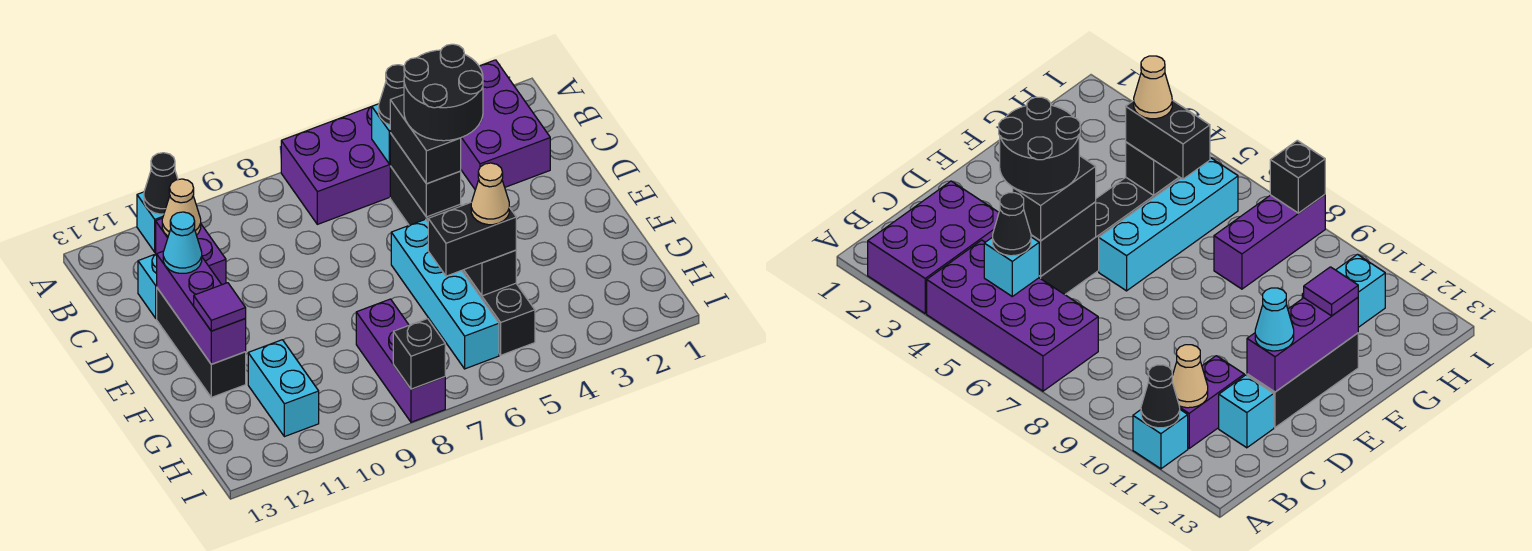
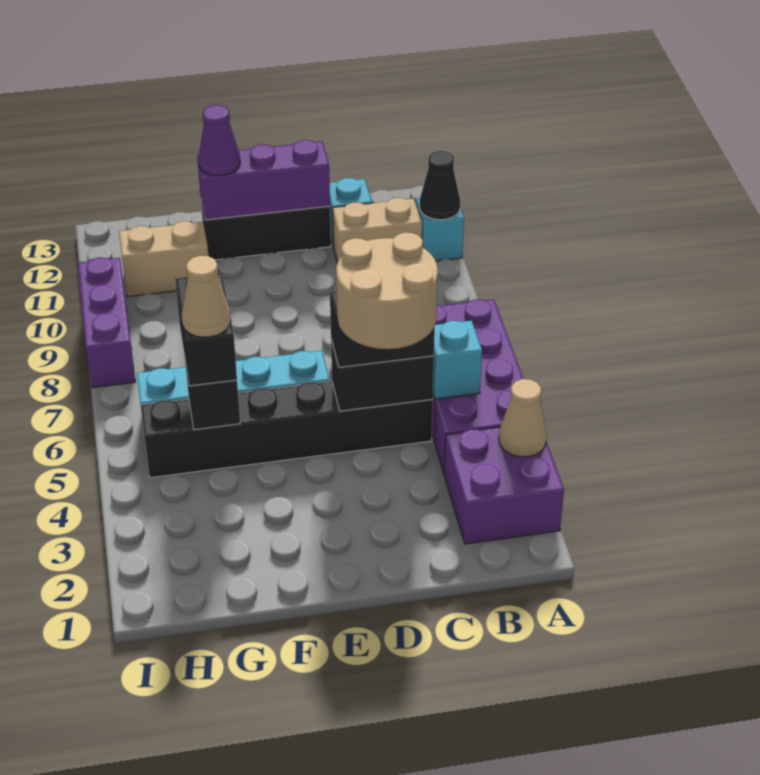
purple 2x3 brick [461,60,550,190] -> purple 2x2 brick [444,427,564,544]
black 1x1 cone [379,65,405,125] -> none
purple 1x2 brick [156,219,226,285] -> tan 1x2 brick [332,198,422,263]
tan 1x1 cone [162,179,201,236] -> tan 1x1 cone moved to [499,379,547,457]
black 2x2 round brick [404,44,483,141] -> tan 2x2 round brick [336,233,438,349]
cyan 1x1 cone [163,212,202,273] -> none
purple 1x1 tile [194,283,246,331] -> purple 1x1 cone [199,105,240,176]
purple 1x3 brick [356,299,445,422] -> purple 1x3 brick turned to [78,257,135,388]
cyan 1x2 brick [248,340,319,437] -> tan 1x2 brick [119,221,208,297]
black 1x1 brick [393,319,445,389] -> none

